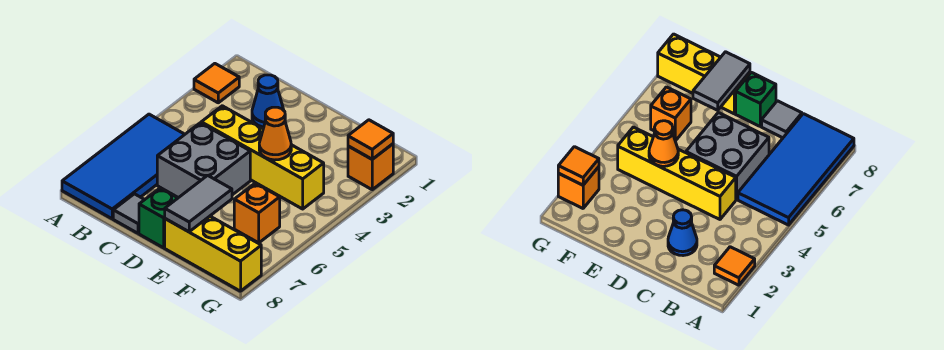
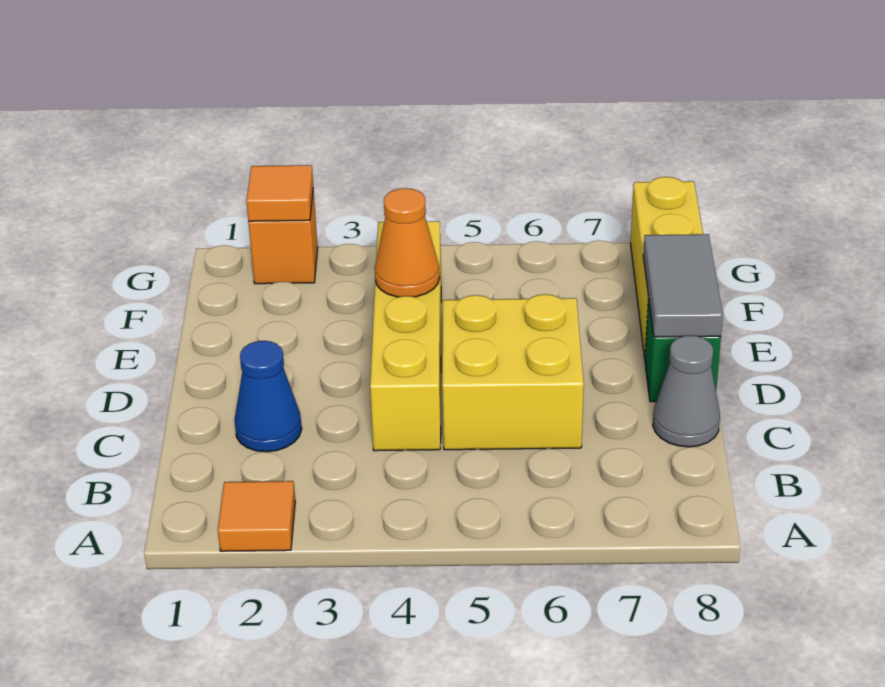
blue 2x4 tile [62,114,185,219] -> none
grey 2x2 brick [157,123,250,198] -> yellow 2x2 brick [442,294,584,450]
grey 1x1 tile [113,194,145,233] -> grey 1x1 cone [653,335,720,447]
grey 1x2 tile [165,175,232,232] -> grey 1x2 tile turned to [643,234,723,337]
orange 1x1 brick [234,183,280,243] -> none

